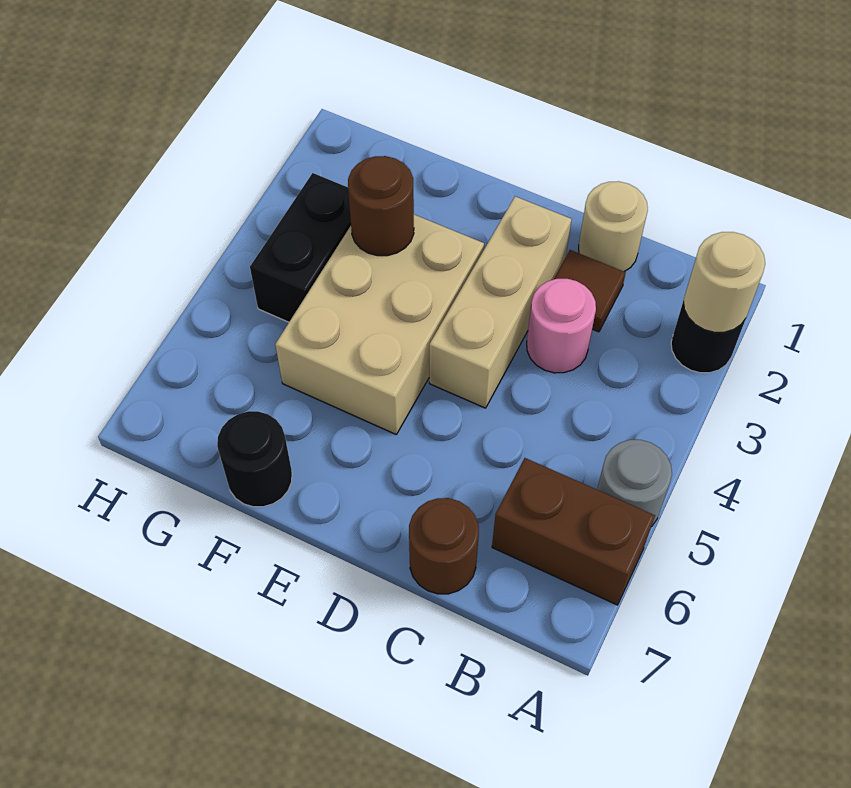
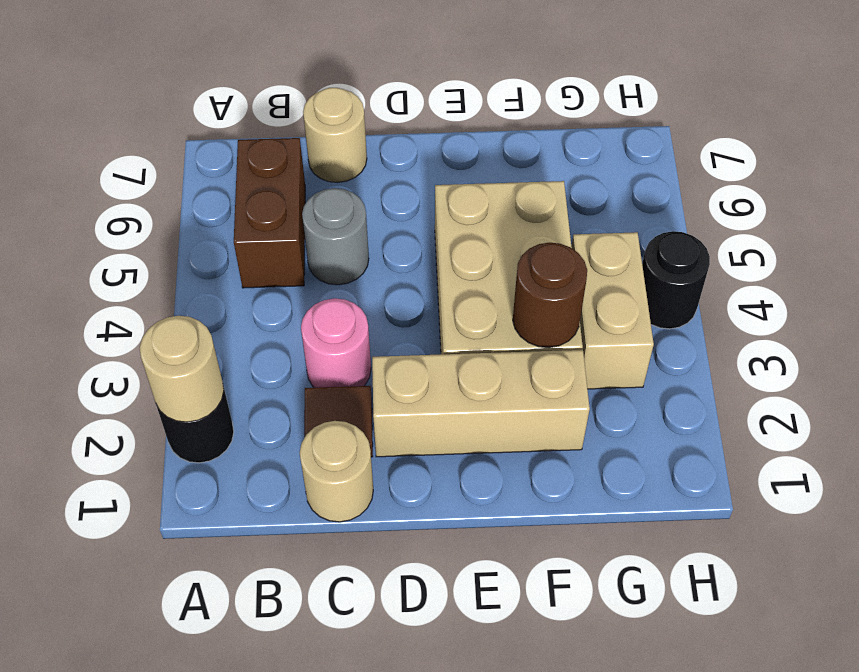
grey 1x1 round brick [597,440,672,527] -> grey 1x1 round brick moved to [302,188,369,285]
brown 1x2 brick [492,458,655,605] -> brown 1x2 brick turned to [234,138,305,288]
brown 1x1 round brick [409,498,479,594] -> tan 1x1 round brick [303,88,367,182]
tan 1x3 brick [429,196,571,408] -> tan 1x3 brick turned to [372,350,590,457]
black 1x1 round brick [217,411,292,507] -> black 1x1 round brick moved to [642,231,710,329]
black 1x2 brick [250,173,351,322] -> tan 1x2 brick [572,232,654,389]

